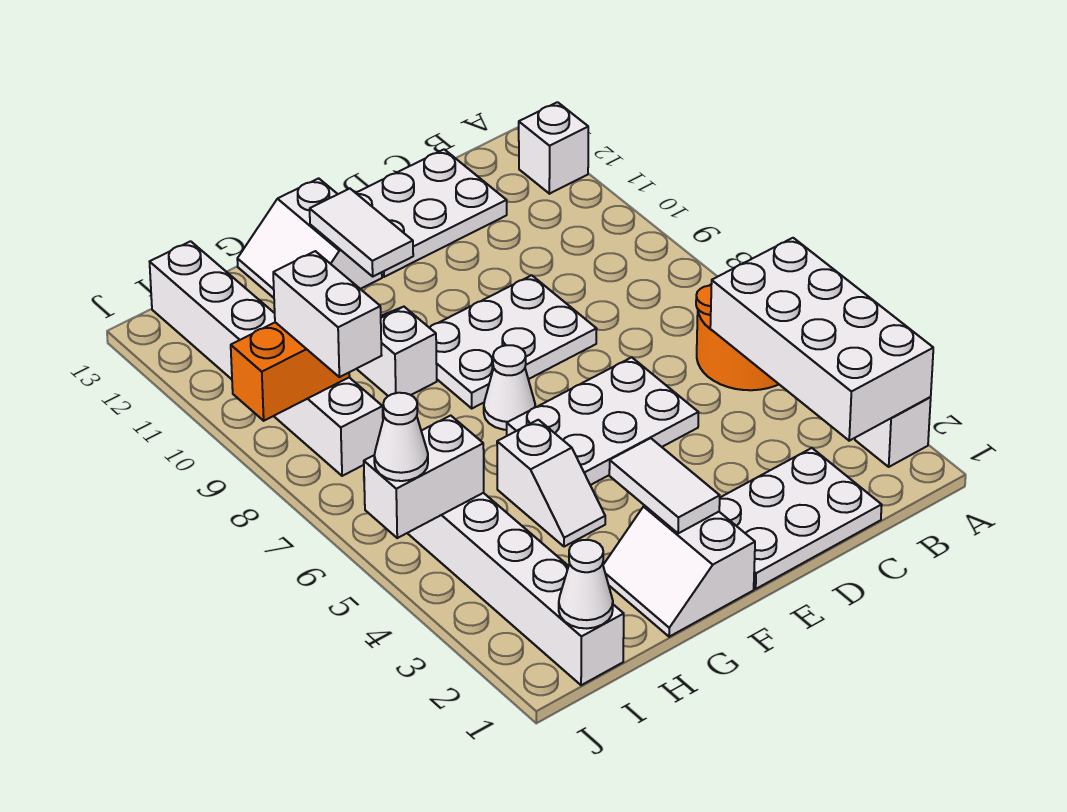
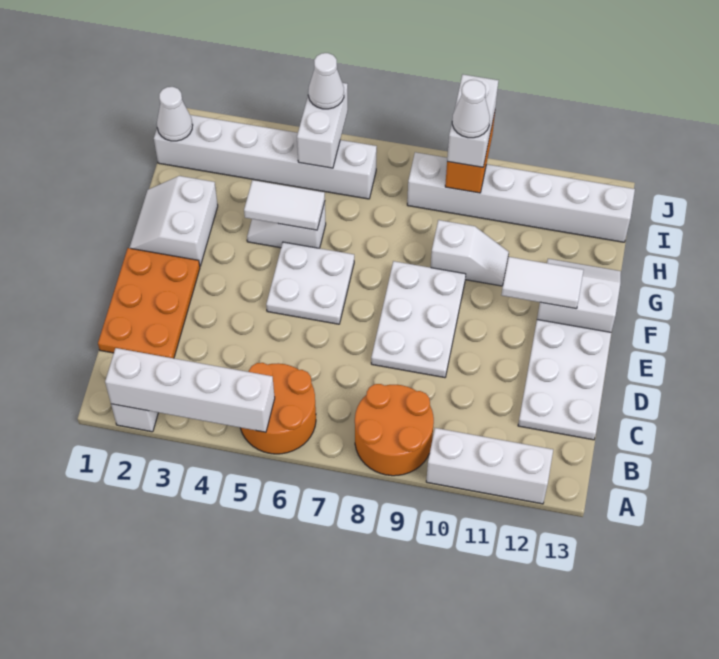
white 2x4 brick [710,238,933,441] -> white 1x4 brick [105,348,275,432]
none -> orange 2x2 round brick [355,384,434,476]
white 1x1 brick [519,102,588,194] -> white 1x3 brick [426,428,553,504]
white 2x3 plate [719,448,882,589] -> orange 2x3 plate [98,248,200,358]
white 2x3 plate [507,357,699,485] -> white 2x2 plate [266,242,354,324]
white 2x2 slope [603,506,755,637] -> white 2x2 slope turned to [129,176,218,266]
white 1x2 tile [609,438,720,533] -> white 1x2 tile moved to [244,180,325,230]
white 1x1 cone [484,345,535,430] -> white 1x1 cone moved to [452,80,490,138]
white 1x2 brick [273,251,382,377] -> white 1x2 brick turned to [447,74,498,167]

